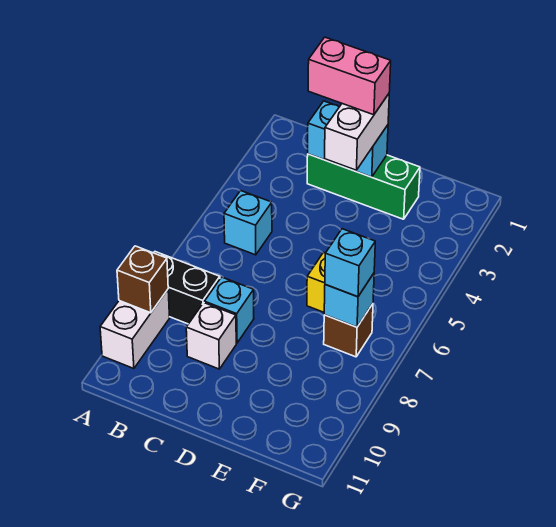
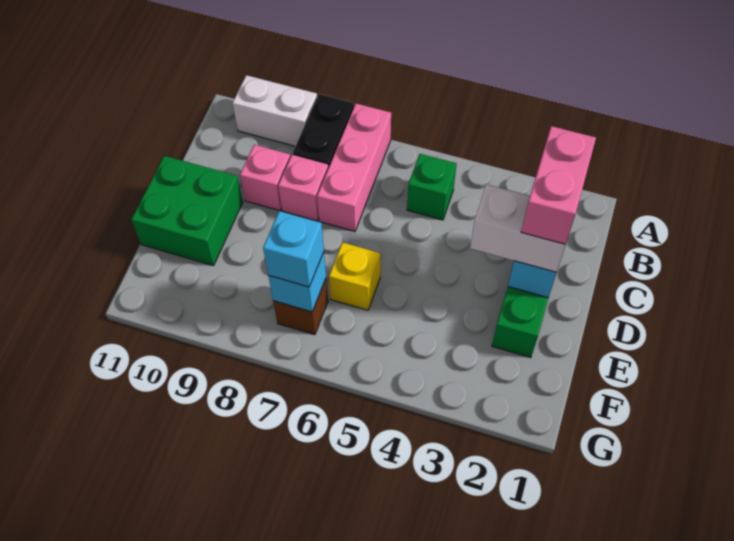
none -> pink 1x3 brick [317,104,391,231]
brown 1x1 brick [117,246,168,313] -> none
cyan 1x1 brick [224,191,272,255] -> green 1x1 brick [407,154,457,220]
cyan 1x1 brick [204,277,254,343] -> pink 1x1 brick [278,155,328,221]
white 1x1 brick [186,303,236,369] -> pink 1x1 brick [240,145,290,211]
none -> green 2x2 brick [131,156,243,266]

